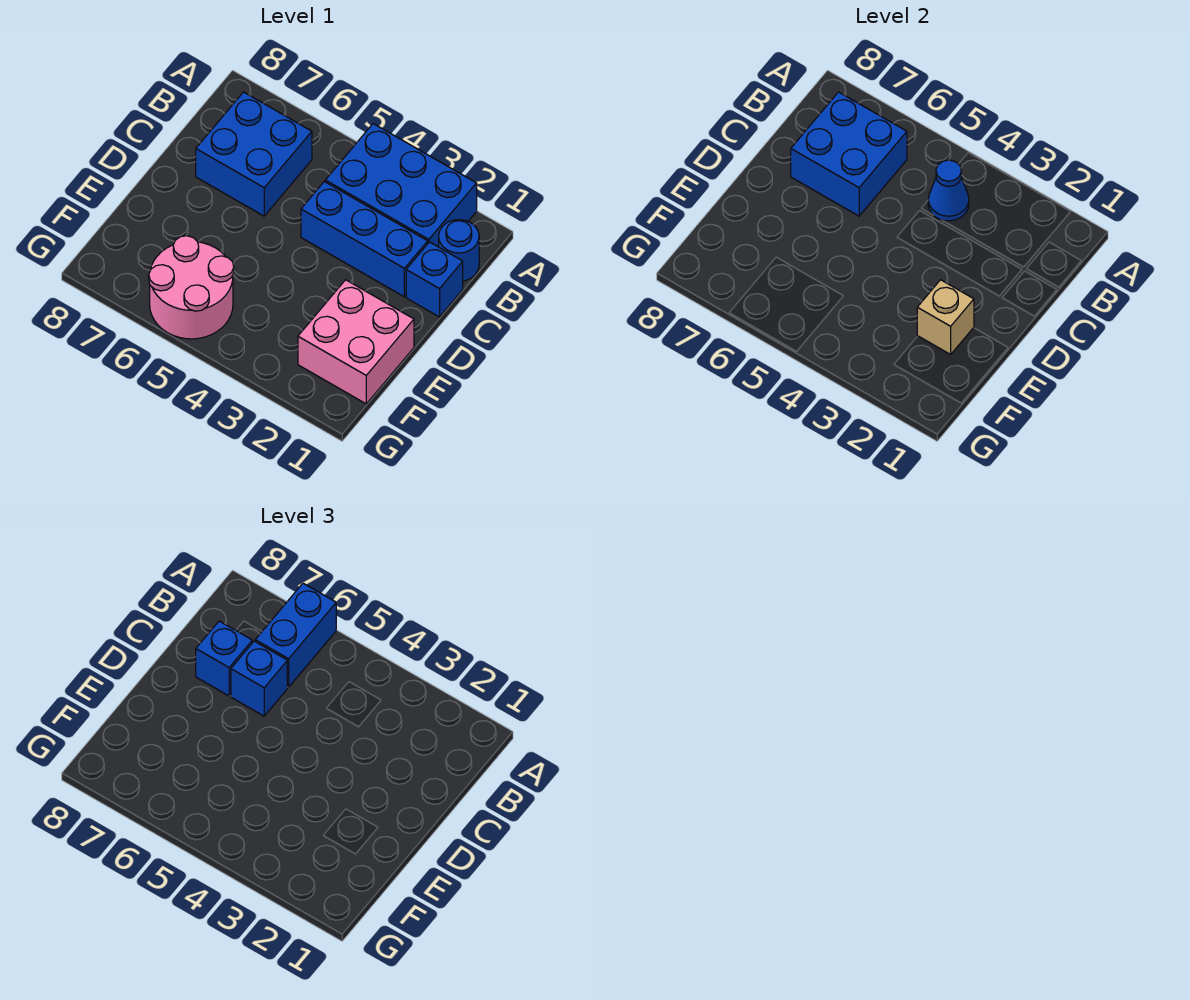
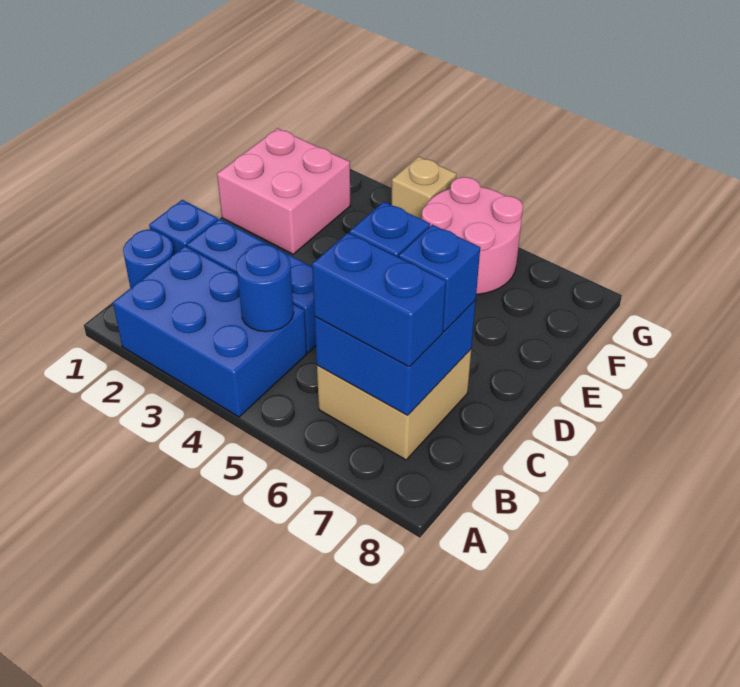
blue 1x2 brick [255,583,336,687] -> blue 1x2 brick turned to [312,233,446,367]
blue 1x1 cone [928,160,969,221] -> blue 1x1 round brick [236,244,294,332]
blue 2x2 brick [196,92,312,216] -> tan 2x2 brick [317,349,471,460]
tan 1x1 brick [917,280,974,354] -> tan 1x1 brick moved to [392,157,456,219]

